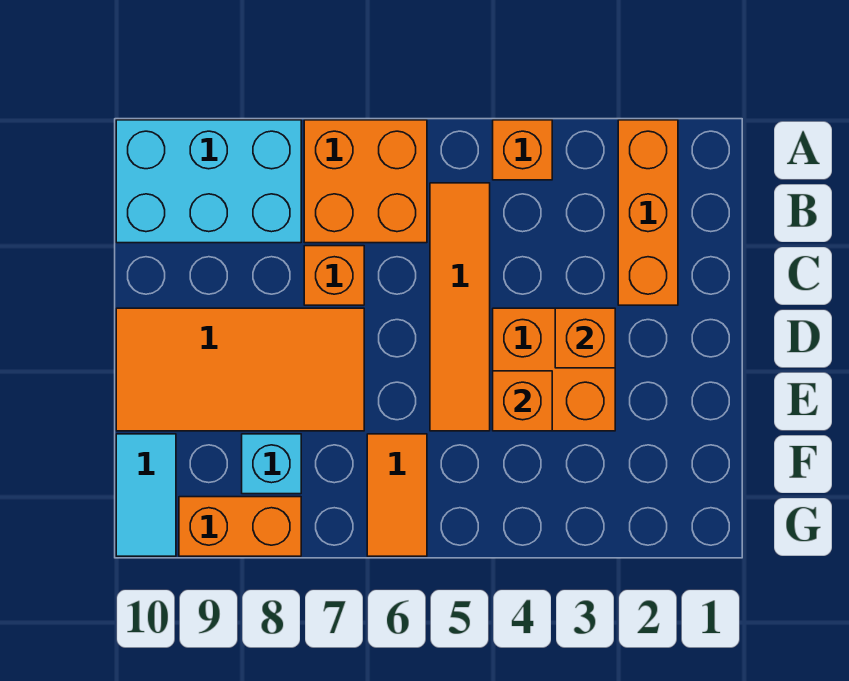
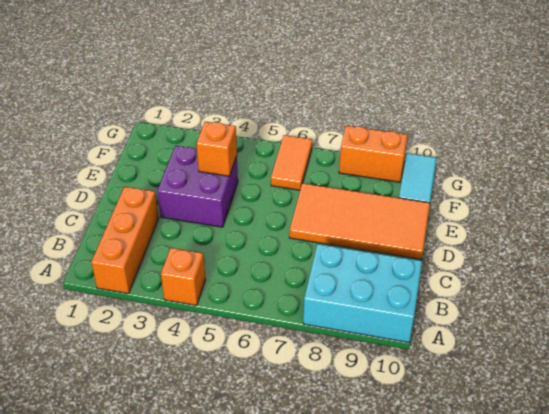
orange 2x2 brick [304,120,427,243] -> none
orange 1x4 tile [430,183,490,431] -> none
orange 1x1 brick [304,246,364,305] -> none
orange 2x2 brick [493,308,615,431] -> purple 2x2 brick [157,146,238,227]
orange 1x1 brick [555,308,615,368] -> none
cyan 1x1 brick [242,434,301,494] -> none

